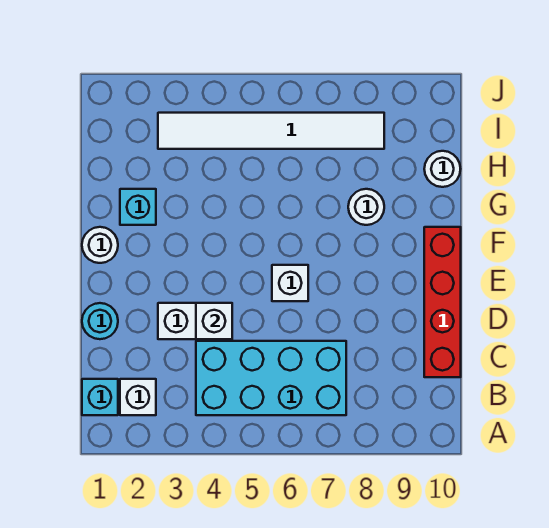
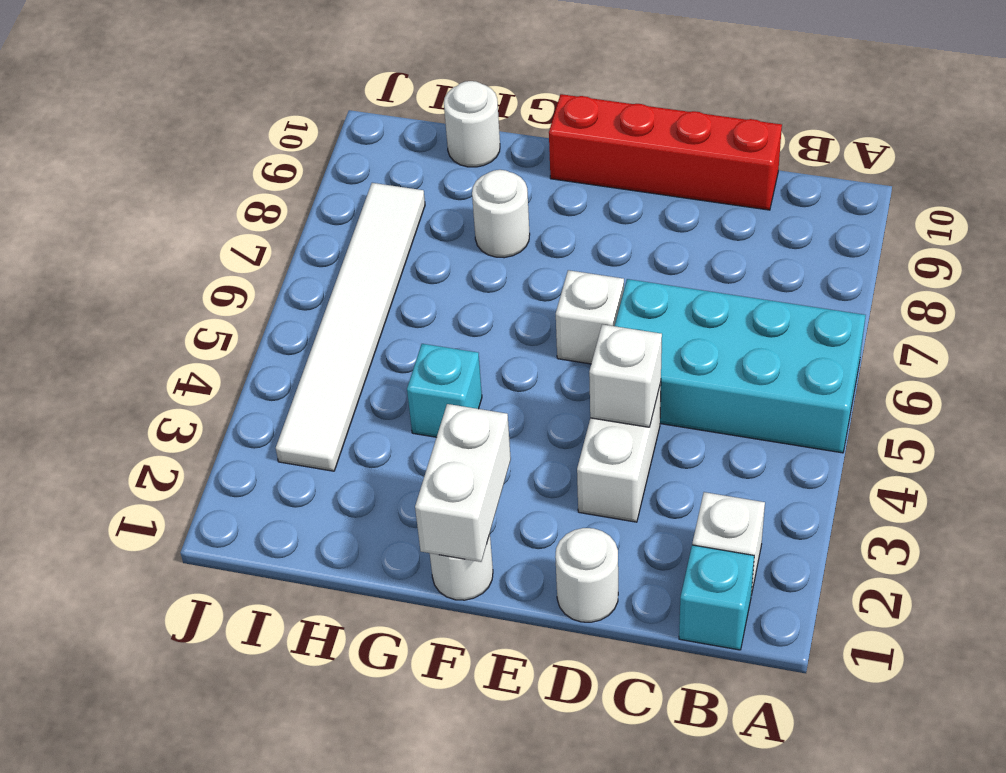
cyan 2x4 brick [196,341,346,415] -> cyan 2x4 brick turned to [615,279,866,453]
cyan 1x1 round brick [82,303,118,339] -> white 1x1 round brick [555,528,618,622]
none -> white 1x2 brick [415,404,511,562]
cyan 1x1 brick [120,189,156,225] -> cyan 1x1 brick moved to [407,344,482,437]

